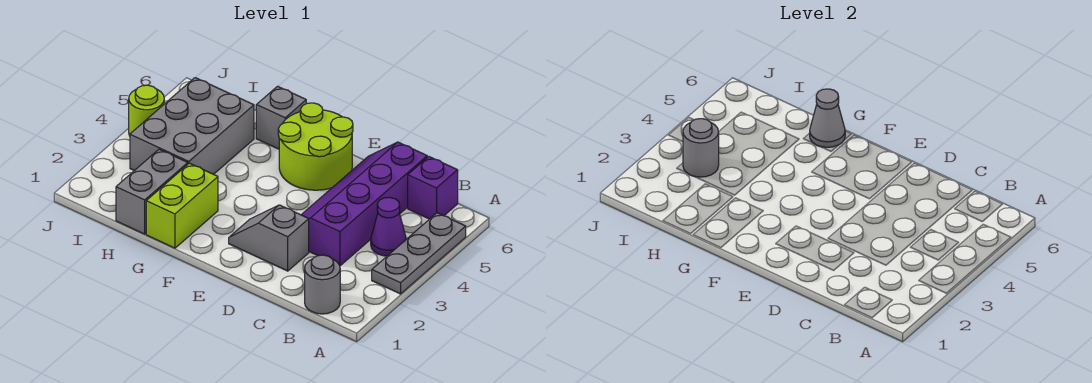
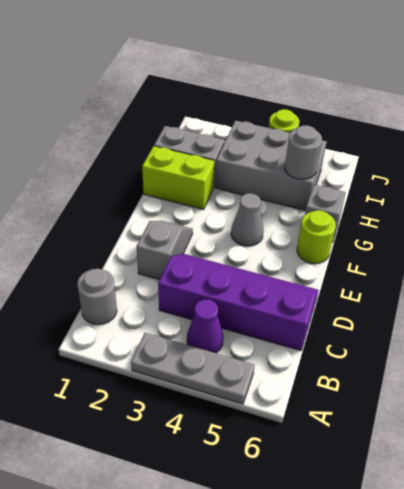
purple 1x1 brick [408,157,458,219] -> none
lime 2x2 round brick [278,103,353,190] -> lime 1x1 round brick [297,210,336,264]
grey 1x1 cone [810,89,845,147] -> grey 1x1 cone moved to [231,193,264,246]
grey 1x1 round brick [683,119,719,177] -> grey 1x1 round brick moved to [285,125,322,179]

